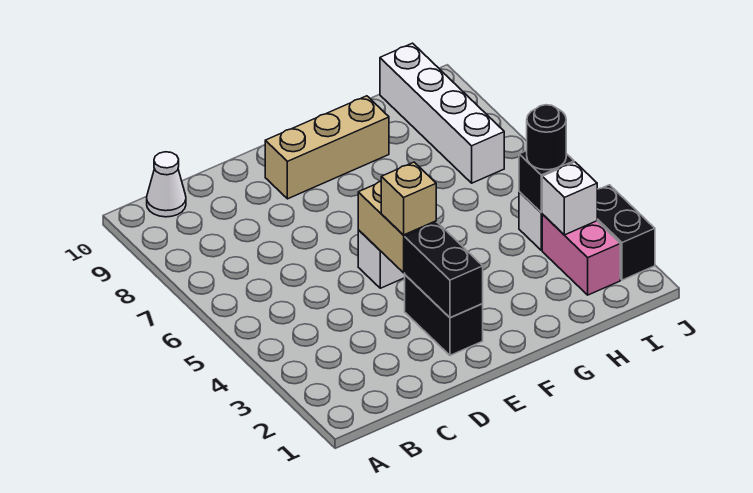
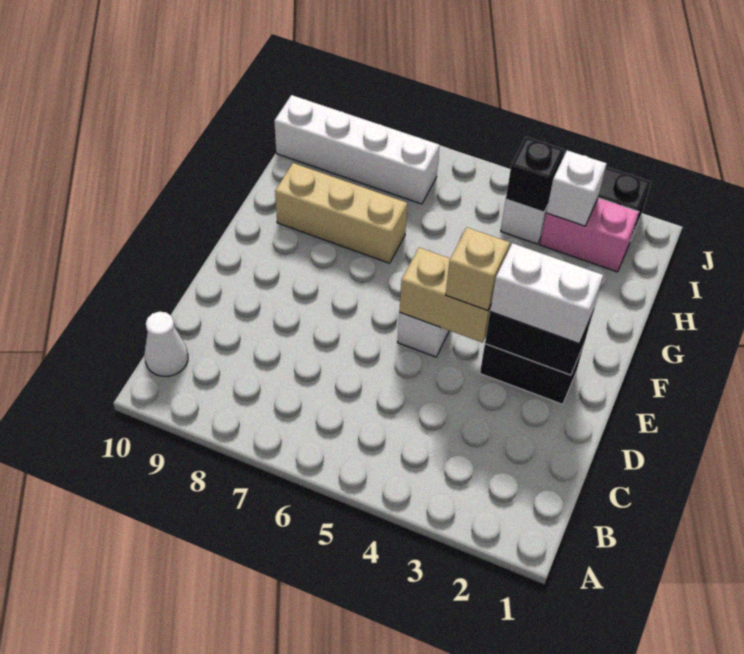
none -> white 1x2 brick [490,243,603,344]
tan 1x3 brick [265,96,389,199] -> tan 1x3 brick turned to [275,163,407,263]
black 1x1 round brick [527,105,566,170] -> none

